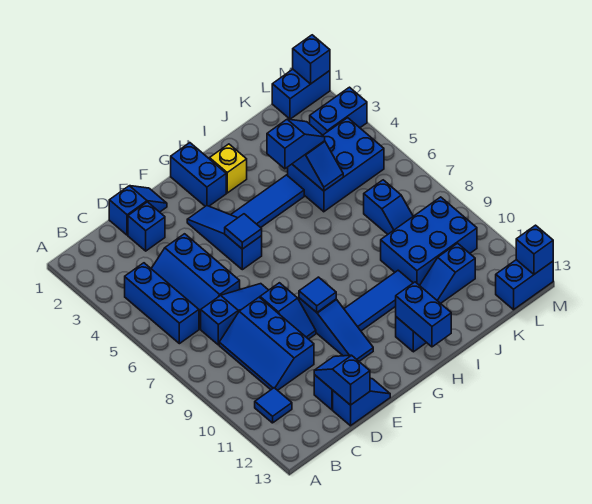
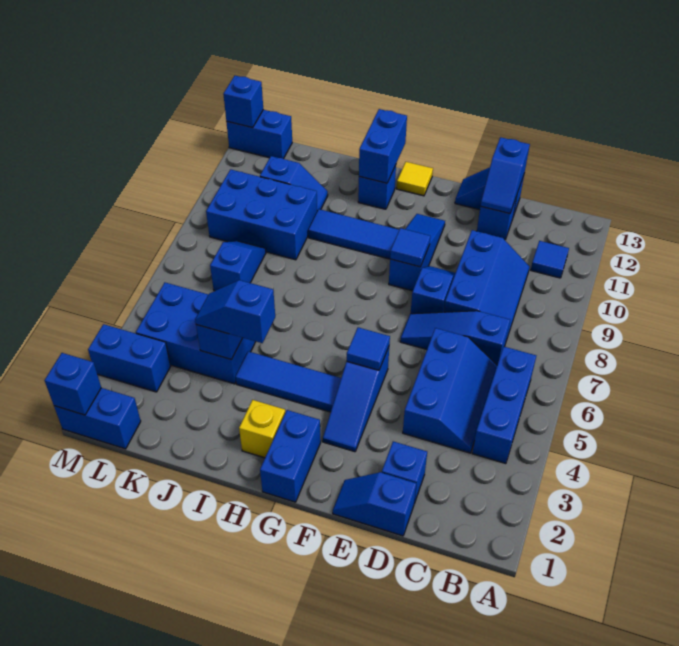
none -> yellow 1x1 tile [397,162,433,196]

